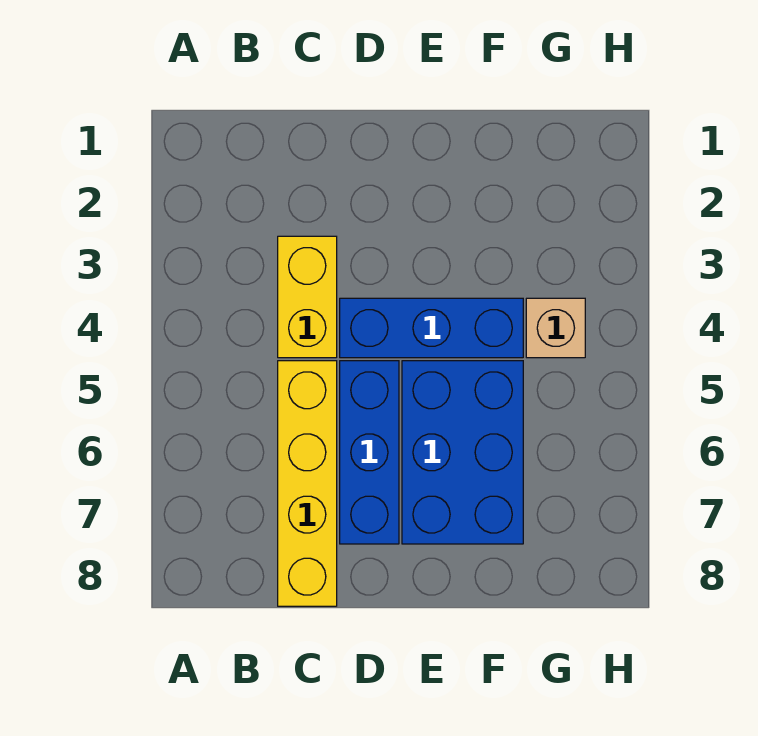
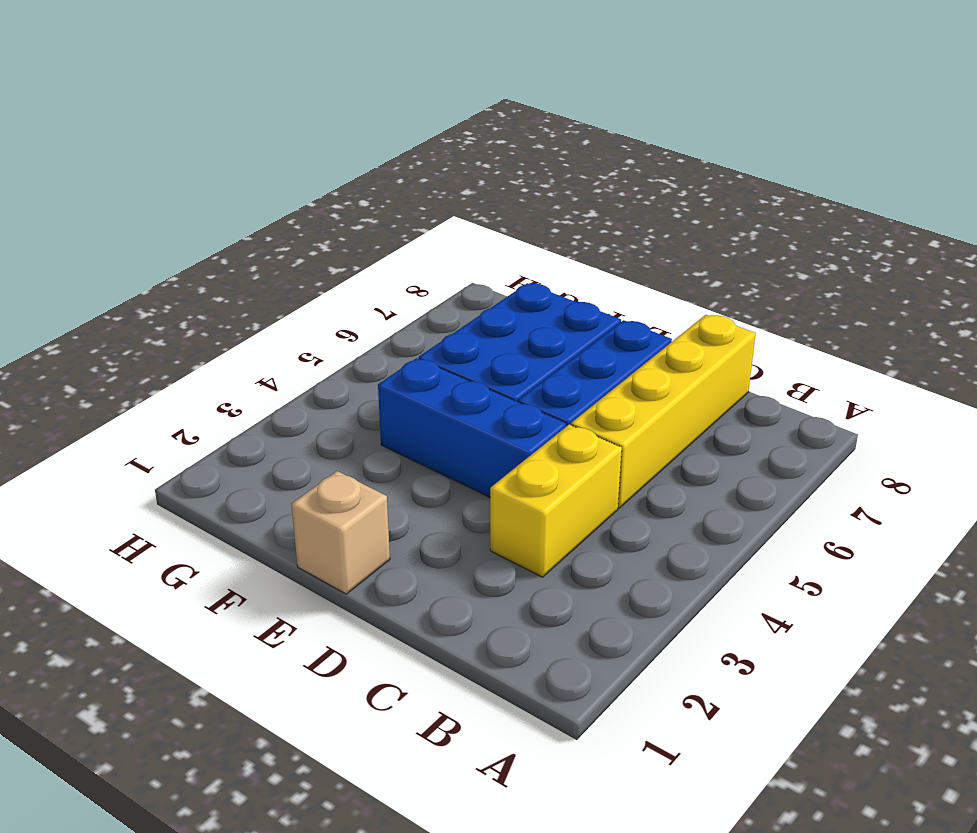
tan 1x1 brick [526,298,585,358] -> tan 1x1 brick moved to [291,471,390,594]

